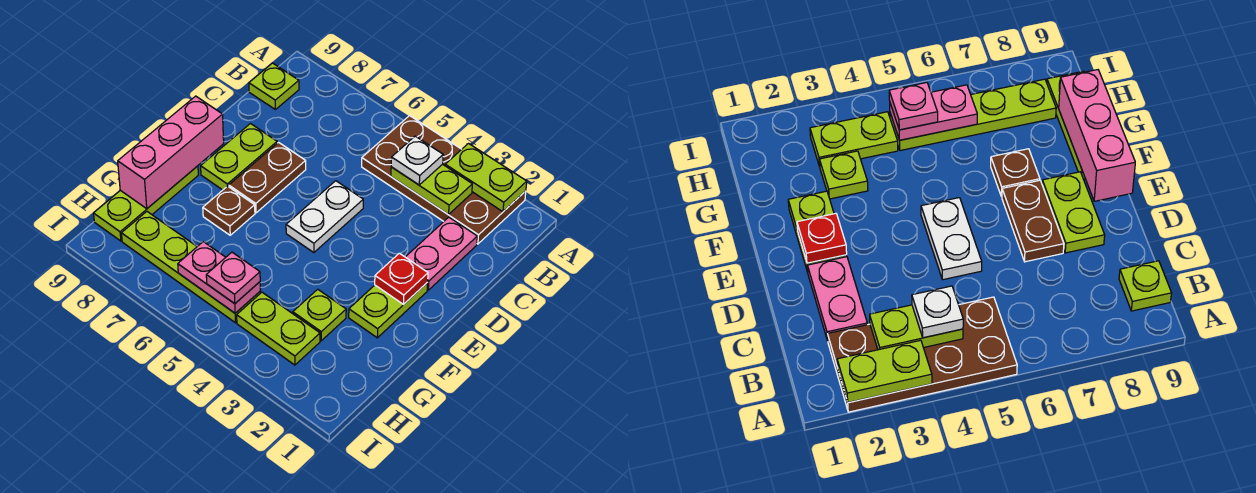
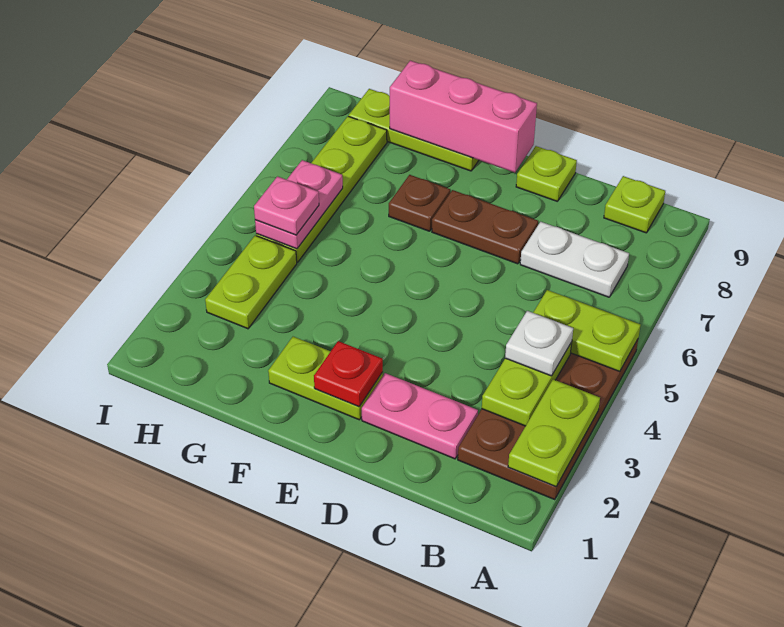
white 1x2 plate [286,181,363,253] -> white 1x2 plate moved to [520,222,629,297]
lime 1x2 plate [201,124,277,190] -> lime 1x2 plate moved to [533,290,641,372]
lime 1x1 plate [293,289,346,341] -> lime 1x1 plate moved to [516,146,577,201]

